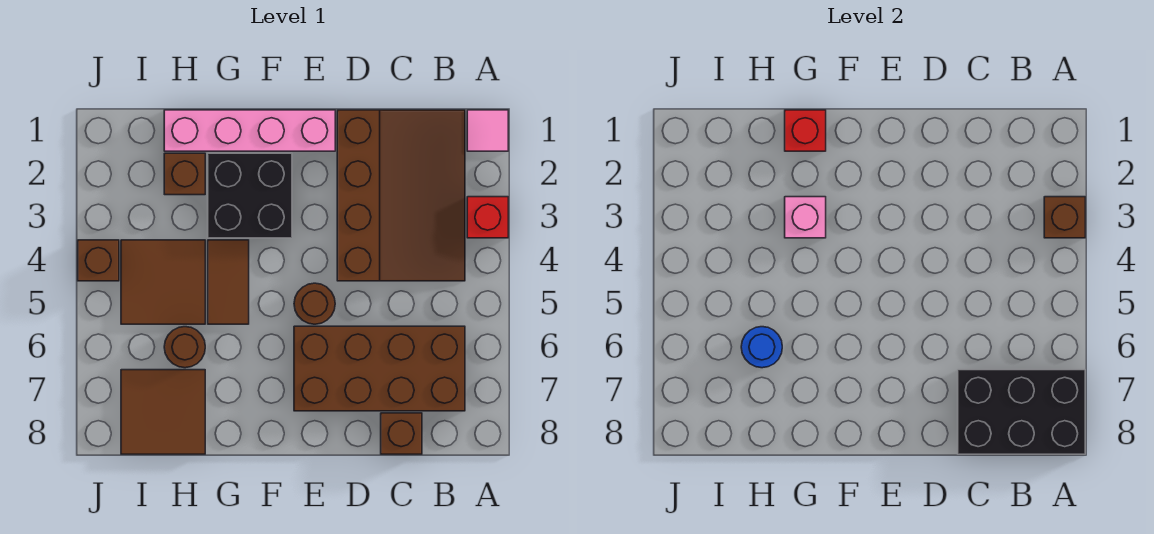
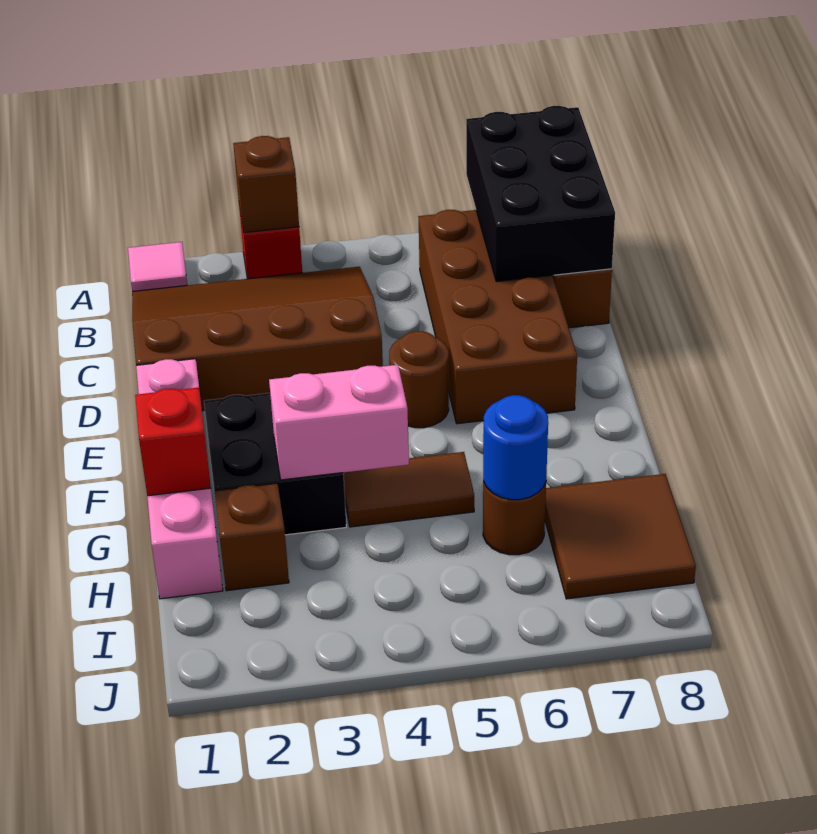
pink 1x1 brick [785,197,826,238] -> pink 1x2 brick [269,365,409,480]
brown 2x2 tile [121,240,205,324] -> none
brown 1x1 brick [78,240,119,281] -> none

